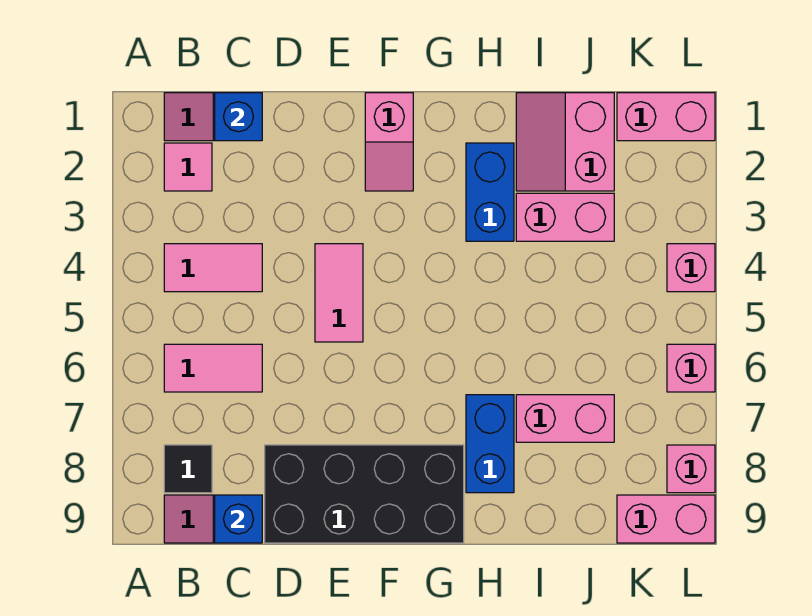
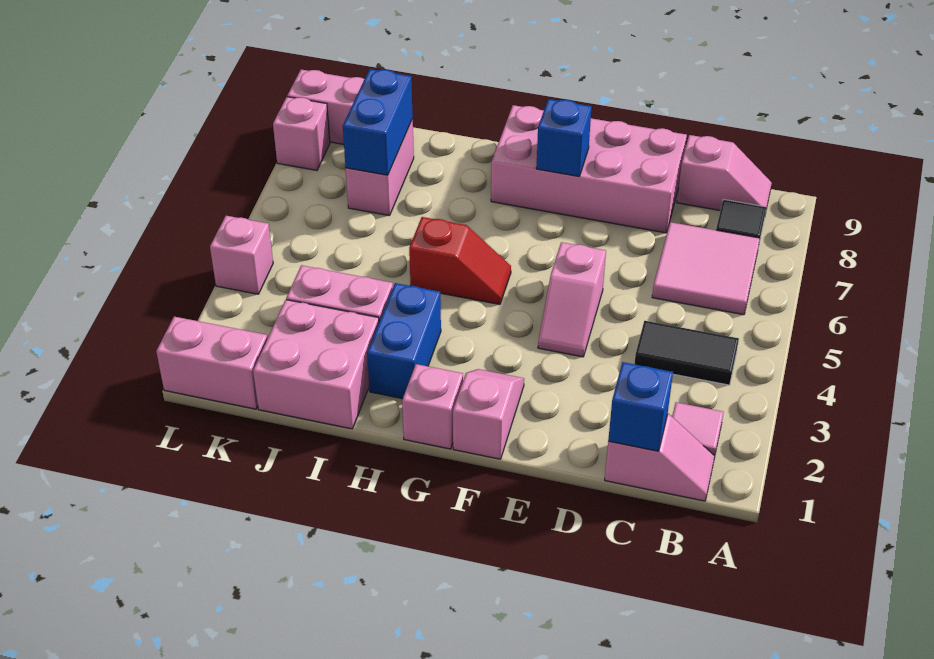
pink 1x2 tile [164,244,262,292] -> black 1x2 tile [634,321,739,385]
pink 1x2 tile [164,344,262,392] -> pink 2x2 tile [652,222,760,315]
blue 1x1 brick [215,495,262,543] -> blue 1x1 brick moved to [536,99,592,176]
black 2x4 brick [265,445,464,543] -> pink 2x4 brick [491,105,687,233]
pink 1x2 tile [315,244,363,342] -> pink 1x2 slope [538,242,606,357]
none -> red 1x2 slope [409,217,511,304]
blue 1x2 brick [466,395,514,493] -> blue 1x2 brick moved to [343,69,413,175]
pink 2x2 slope [516,93,614,191] -> pink 2x2 brick [253,300,379,429]
pink 1x2 brick [516,395,614,442] -> pink 1x2 brick turned to [346,119,414,216]
pink 1x1 brick [667,344,715,392] -> pink 1x1 brick moved to [402,364,463,449]

